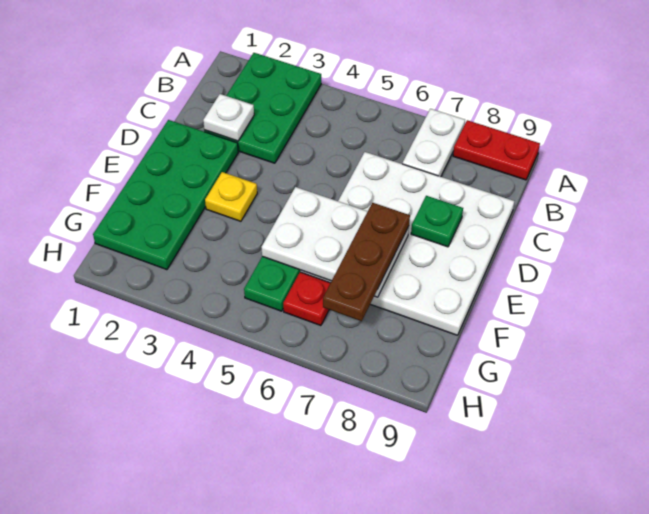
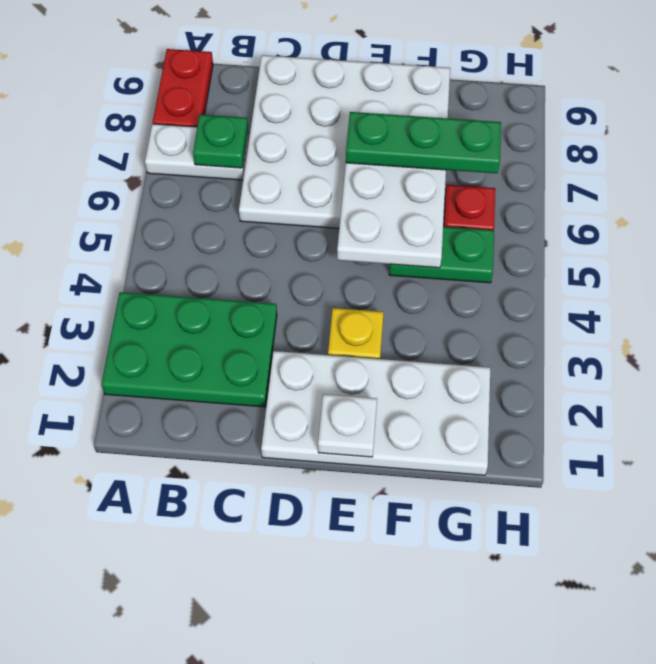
white 1x1 plate [203,94,254,141] -> white 1x1 plate moved to [318,394,377,457]
green 2x4 plate [93,120,238,270] -> white 2x4 plate [261,351,490,475]
green 1x1 plate [411,196,463,247] -> green 1x1 plate moved to [193,115,248,168]
brown 1x3 plate [323,203,410,321] -> green 1x3 plate [346,112,501,173]

